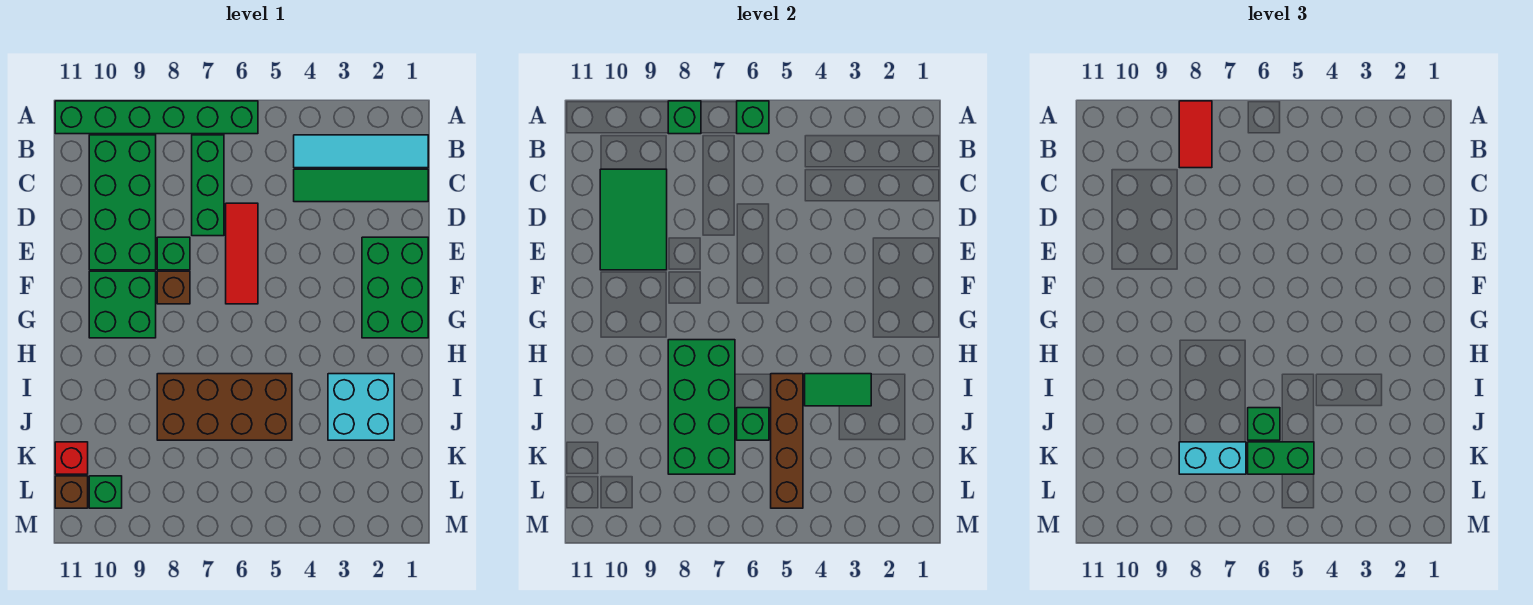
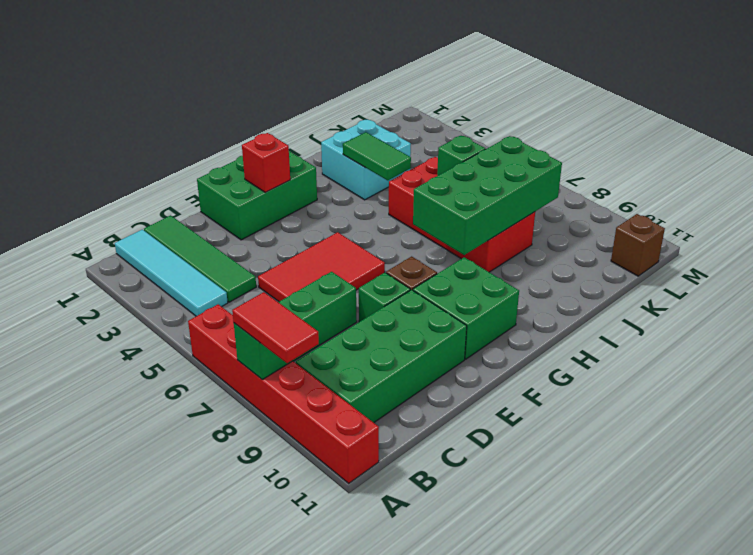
green 1x6 brick [55,101,258,134] -> red 1x6 brick [188,304,379,483]
green 1x1 brick [737,101,769,134] -> none
red 1x2 tile [1179,101,1212,168] -> red 1x2 tile turned to [232,292,319,363]
green 2x3 tile [600,169,667,270] -> none
red 1x3 tile [226,203,258,304] -> red 2x3 tile [258,232,385,302]
brown 2x4 brick [157,374,292,440] -> red 2x4 brick [389,157,535,272]
brown 1x4 brick [771,374,803,508] -> none
green 1x1 brick [1248,408,1280,440] -> none
green 1x2 brick [1248,442,1314,474] -> none
cyan 1x2 brick [1179,442,1246,474] -> none
red 1x1 brick [55,442,88,474] -> red 1x1 brick moved to [242,133,290,193]
green 1x1 brick [89,476,122,508] -> none

